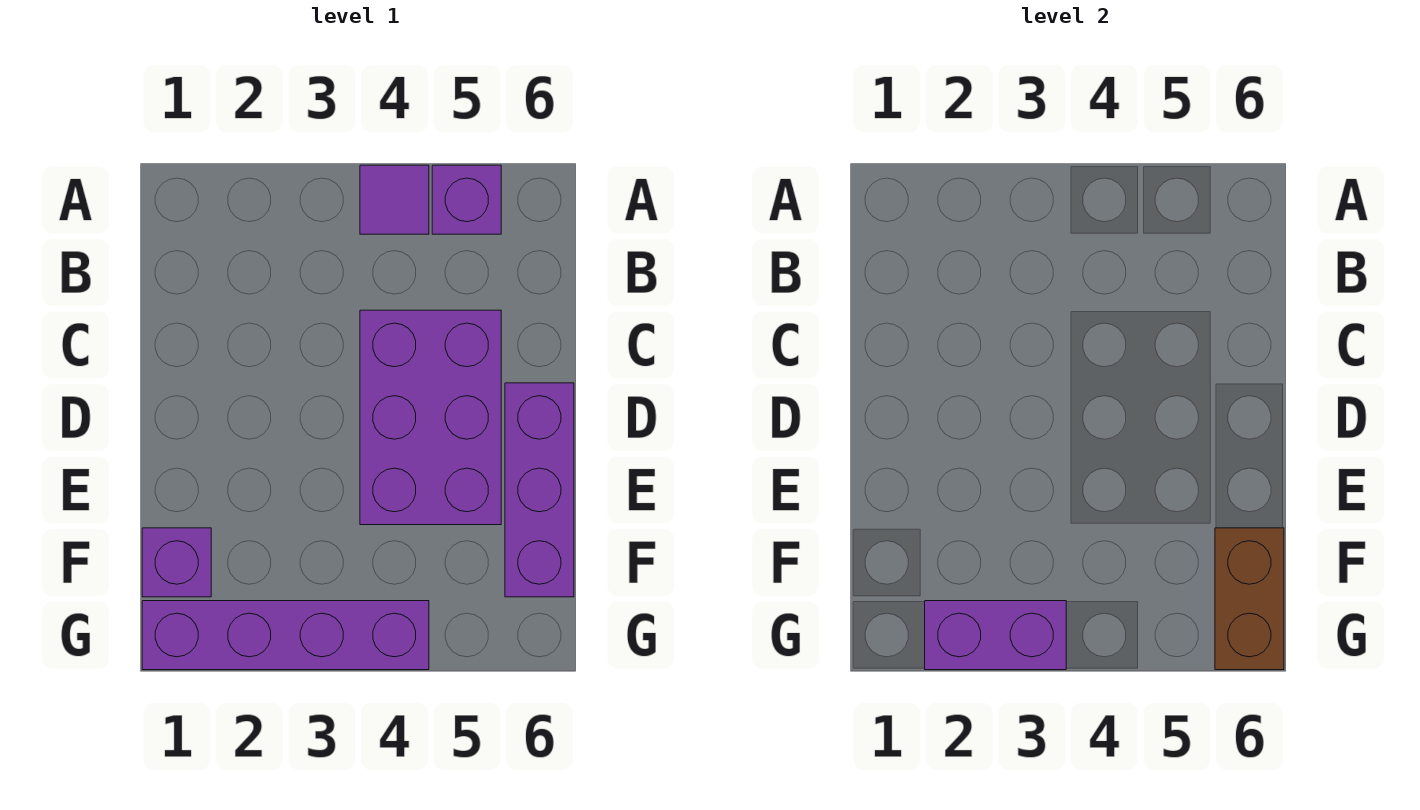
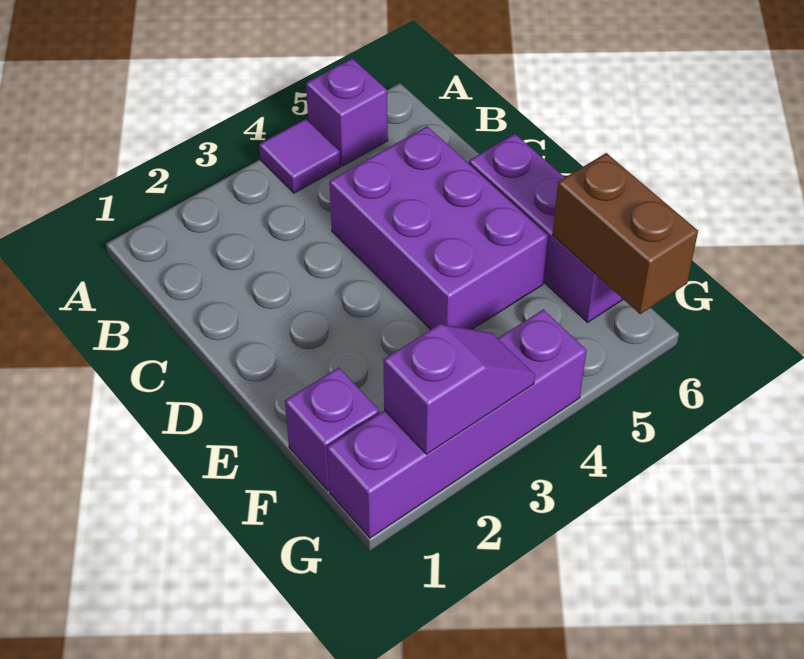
purple 1x2 brick [925,601,1066,670] -> purple 1x2 slope [383,324,535,454]

